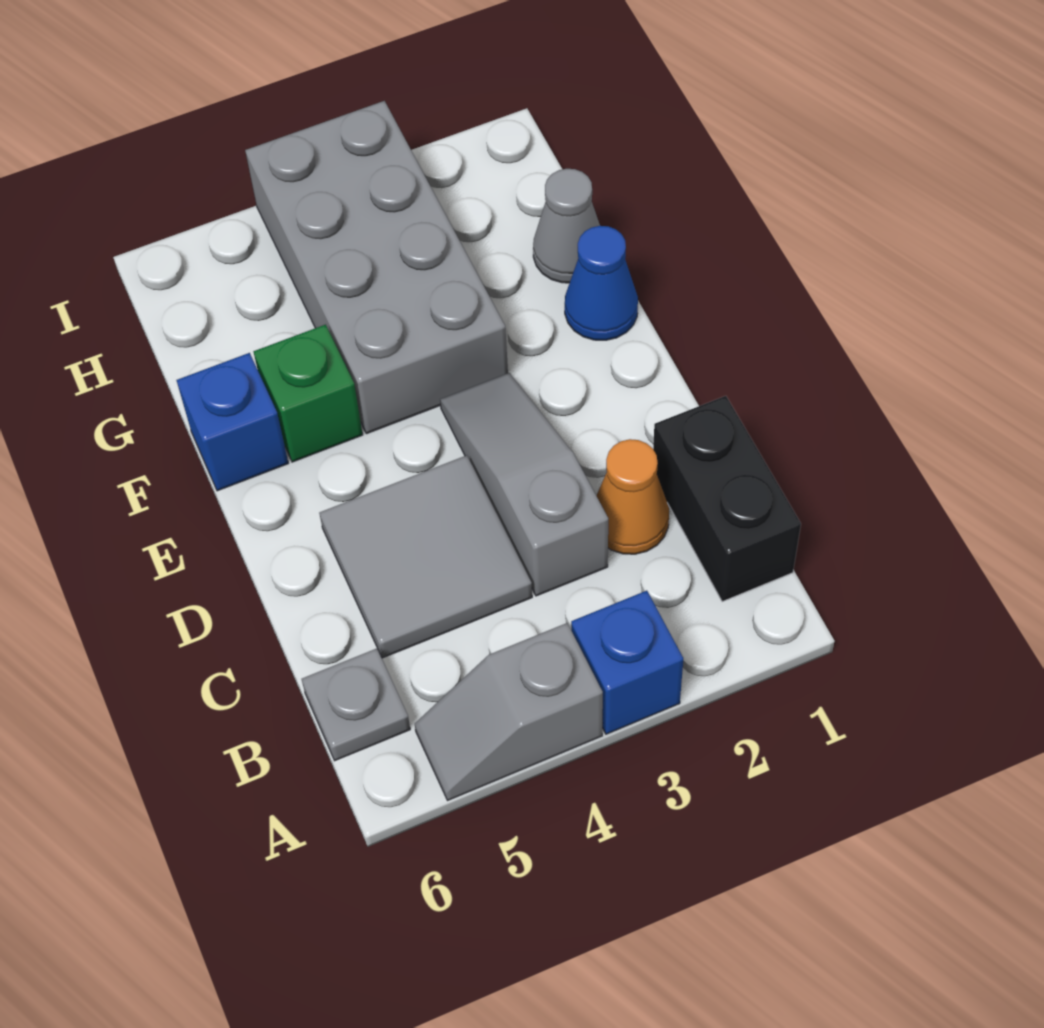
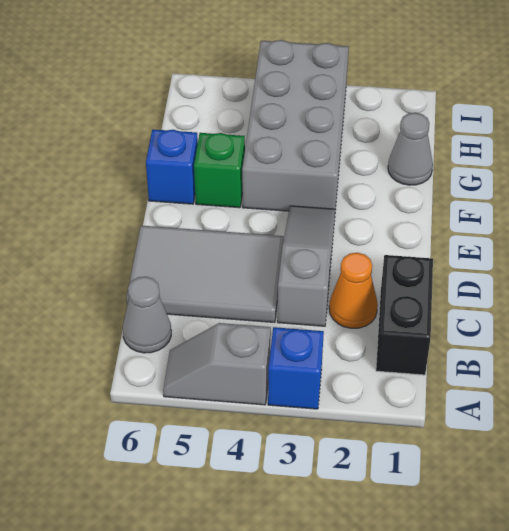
grey 1x1 plate [302,649,410,761] -> grey 1x1 cone [123,276,171,353]
grey 2x2 tile [320,455,532,658] -> grey 2x3 tile [126,226,284,323]
blue 1x1 cone [565,226,638,340] -> none

